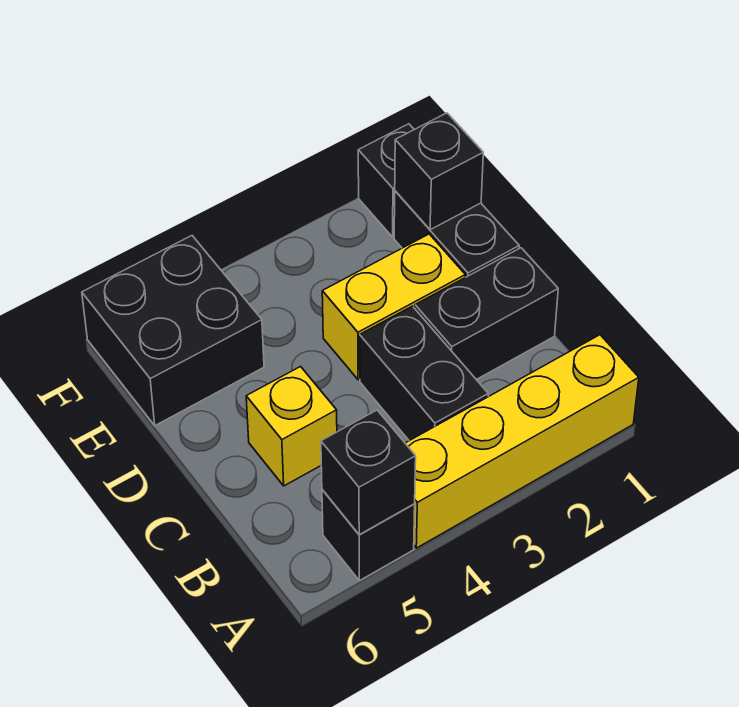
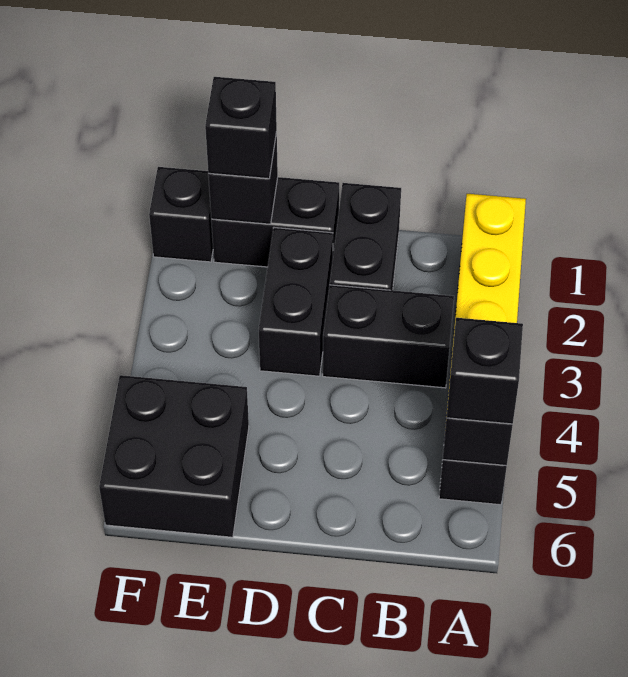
none -> black 1x1 brick [446,318,523,424]
yellow 1x1 brick [246,367,337,486] -> none
yellow 1x2 brick [322,234,465,380] -> black 1x2 brick [259,228,333,376]
none -> black 1x1 brick [205,77,277,179]

